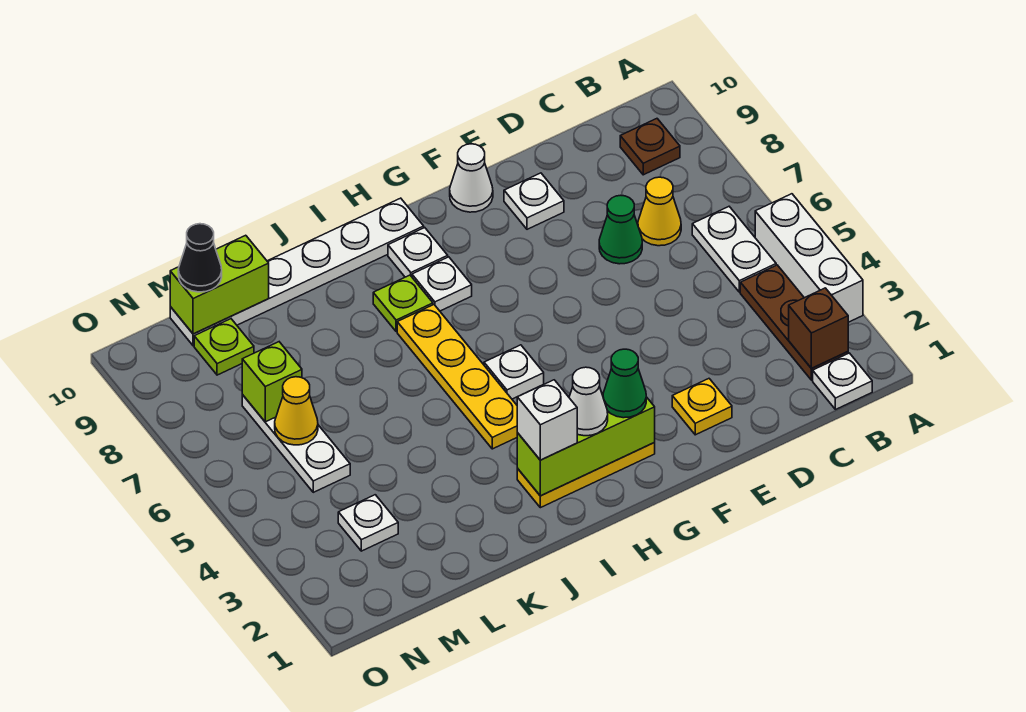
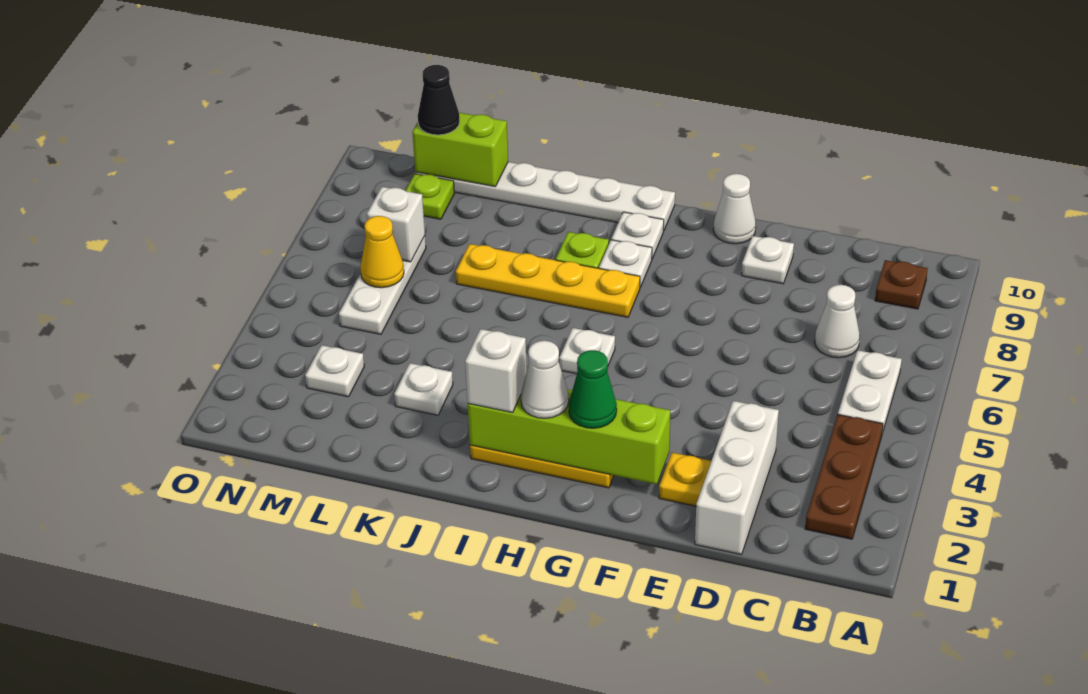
white 1x3 brick [755,194,863,322] -> white 1x3 brick moved to [695,401,779,555]
white 1x1 plate [813,353,872,410] -> white 1x1 plate moved to [394,363,453,415]
brown 1x1 brick [789,288,848,368] -> none
yellow 1x1 cone [638,177,681,246] -> white 1x1 cone [815,285,860,358]
green 1x1 cone [599,195,642,264] -> none
lime 1x3 brick [517,392,655,496] -> lime 1x4 brick [468,389,670,484]
yellow 1x4 plate [397,305,518,449] -> yellow 1x4 plate turned to [456,244,640,317]
lime 1x1 brick [242,342,302,422] -> white 1x1 brick [367,187,425,262]

